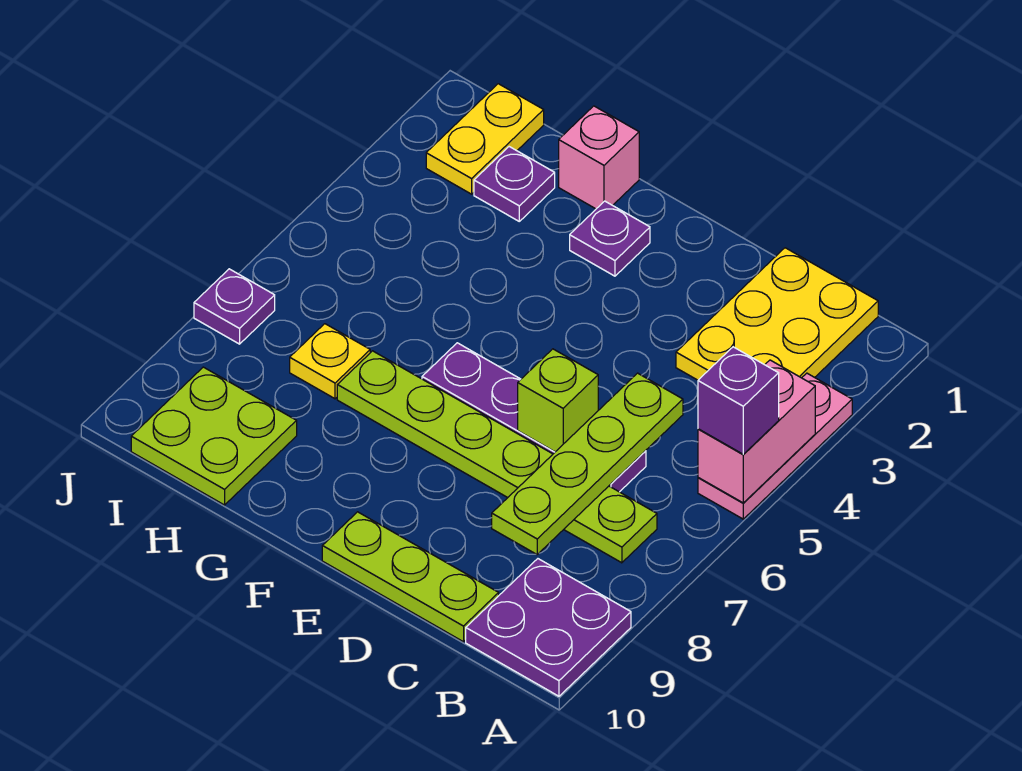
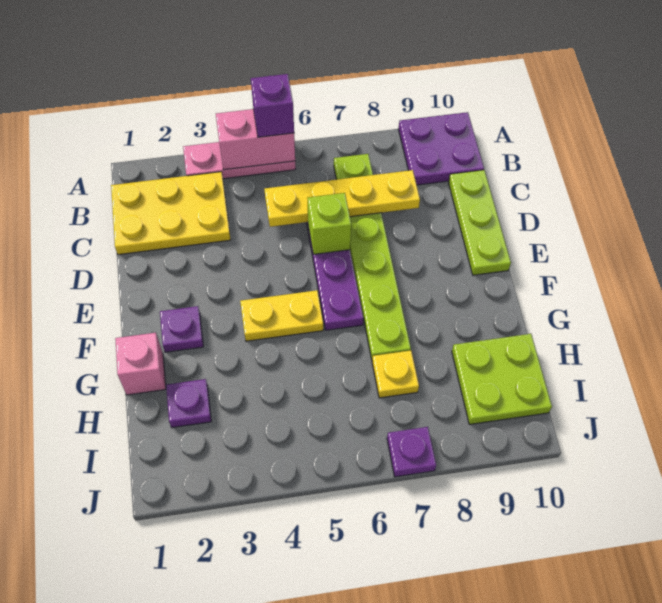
lime 1x4 plate [492,373,683,554] -> yellow 1x4 plate [264,170,420,227]
yellow 1x2 plate [426,84,544,194] -> yellow 1x2 plate moved to [240,290,323,341]

